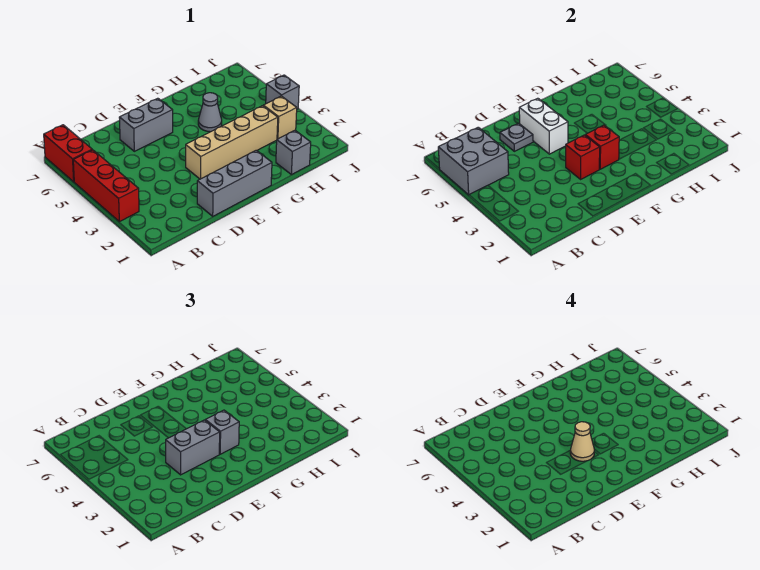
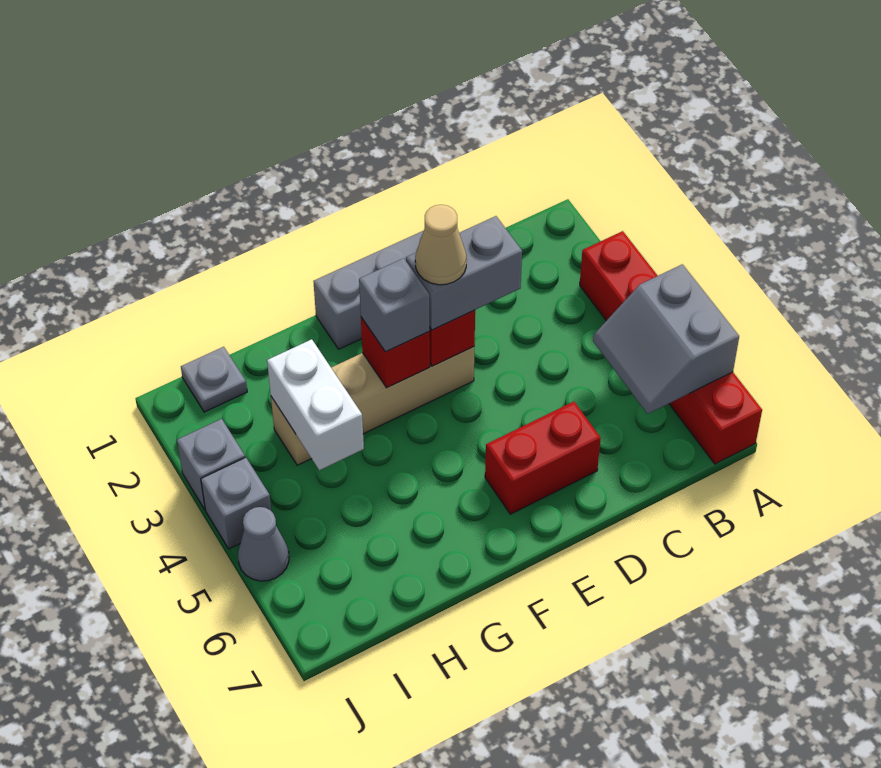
grey 2x2 brick [438,127,509,195] -> grey 2x2 slope [593,264,739,414]
grey 1x2 brick [119,98,173,151] -> red 1x2 brick [485,402,601,514]
grey 1x1 plate [500,123,534,151] -> grey 1x1 plate moved to [181,347,247,412]
white 1x2 brick [519,98,568,154] -> white 1x2 brick moved to [267,339,364,470]
grey 1x1 cone [198,93,222,132] -> grey 1x1 cone moved to [238,507,289,581]
grey 1x1 brick [276,130,311,175] -> grey 1x1 brick moved to [177,419,245,509]
tan 1x1 brick [263,96,297,139] -> none

